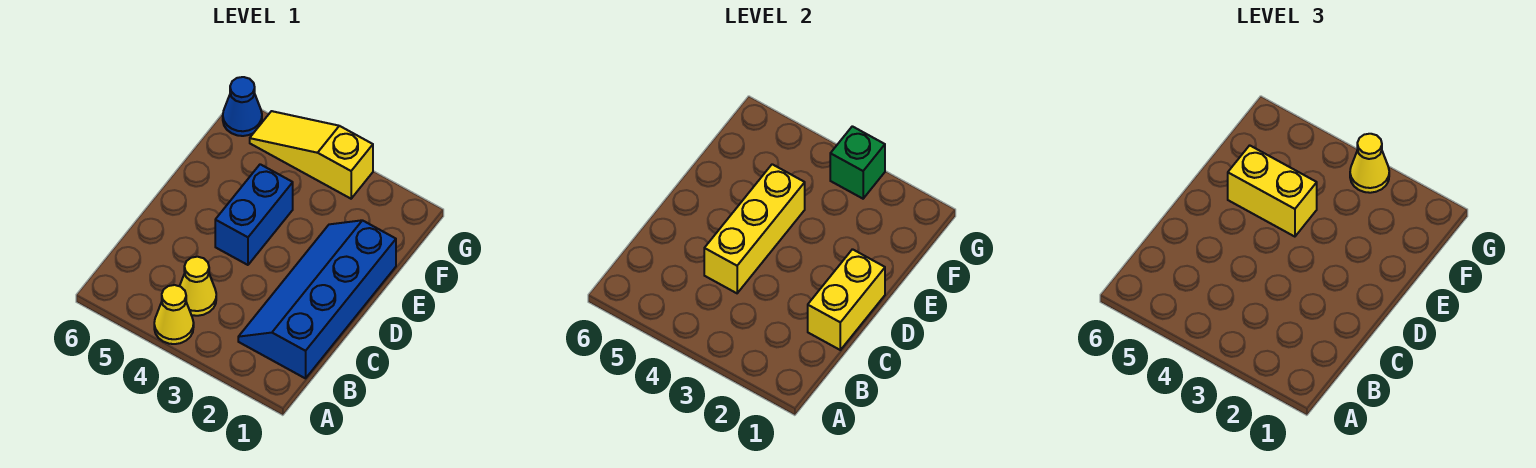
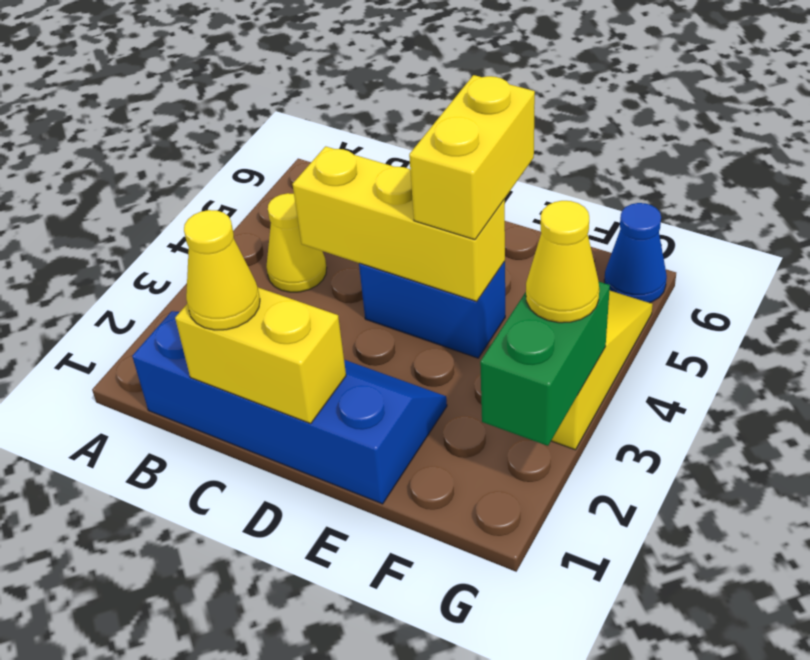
yellow 1x1 cone [154,285,194,344] -> yellow 1x1 cone moved to [184,210,260,330]
green 1x1 brick [830,126,885,199] -> green 1x2 brick [480,282,610,446]

